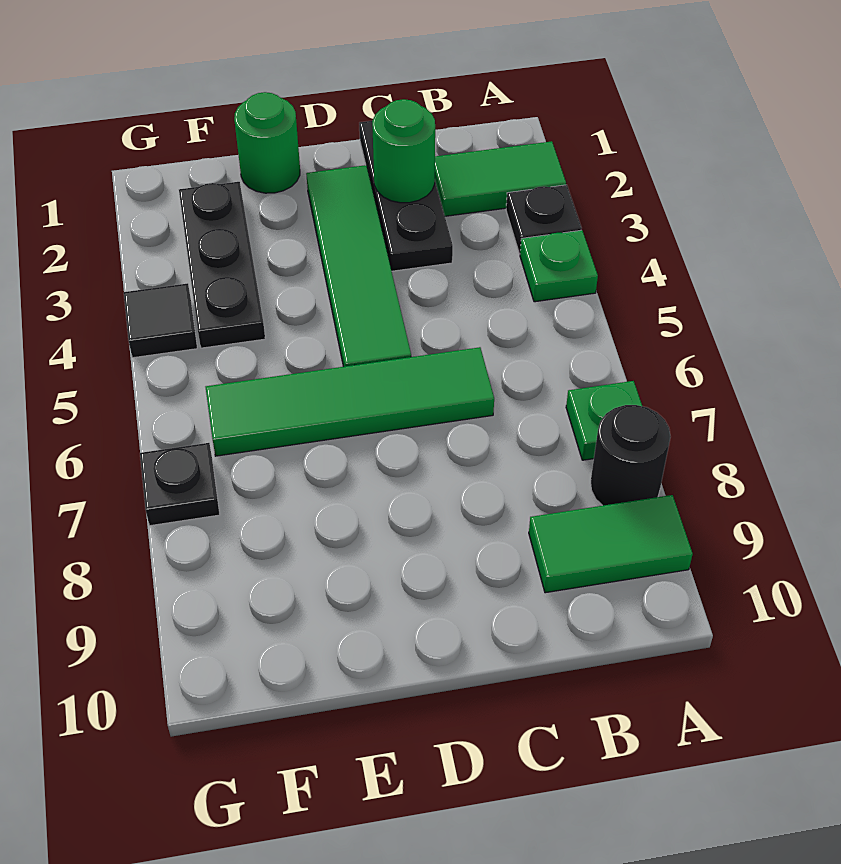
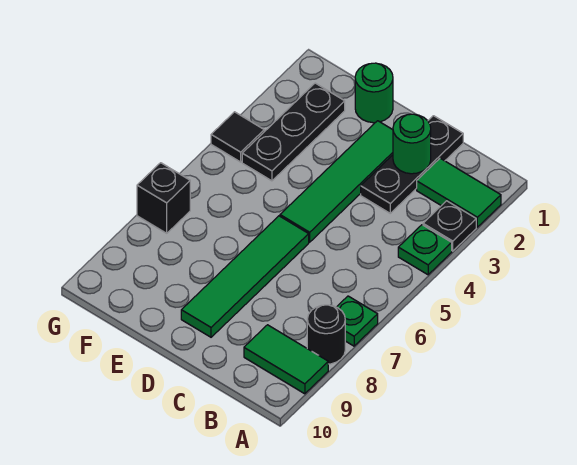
green 1x4 tile [206,347,494,456] -> green 1x4 tile turned to [181,216,309,337]
black 1x1 plate [140,443,220,526] -> black 1x1 brick [137,163,190,233]

